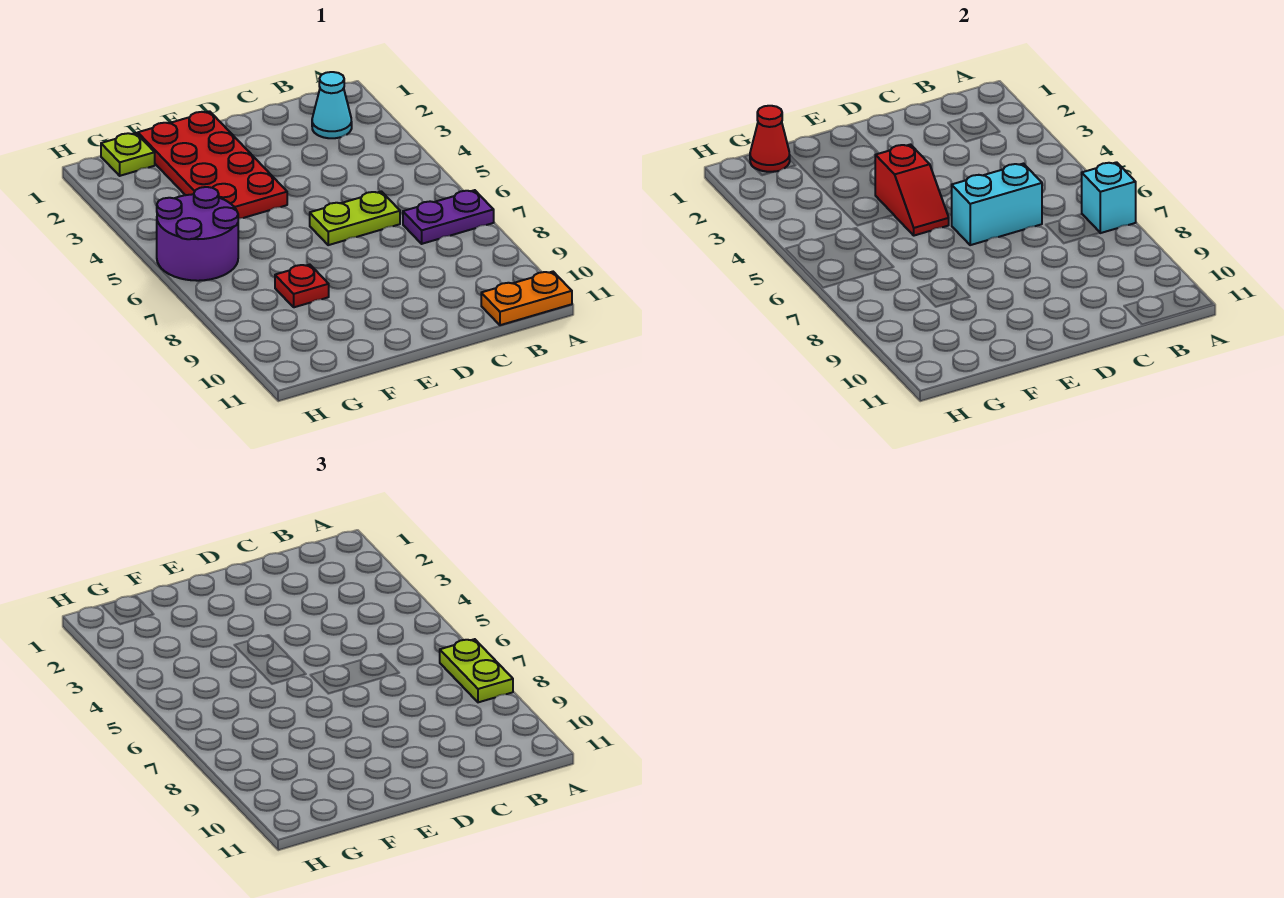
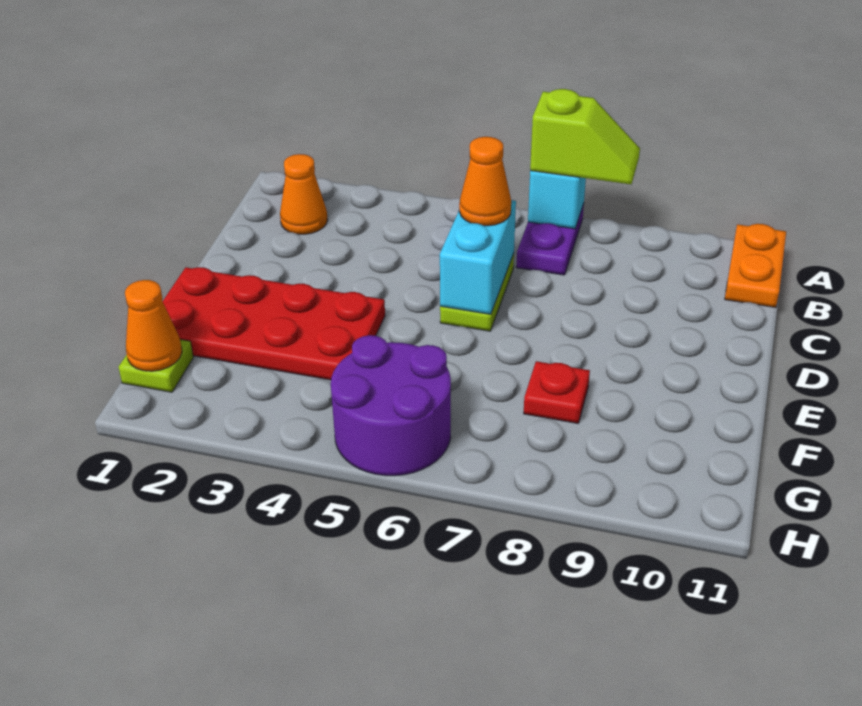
lime 1x2 plate [440,639,513,702] -> lime 1x2 slope [530,89,640,184]
cyan 1x1 cone [312,72,352,138] -> orange 1x1 cone [280,154,327,234]
none -> orange 1x1 cone [459,137,511,226]
red 1x2 slope [875,145,949,236] -> none
red 1x1 cone [750,106,790,172] -> orange 1x1 cone [125,280,182,371]

